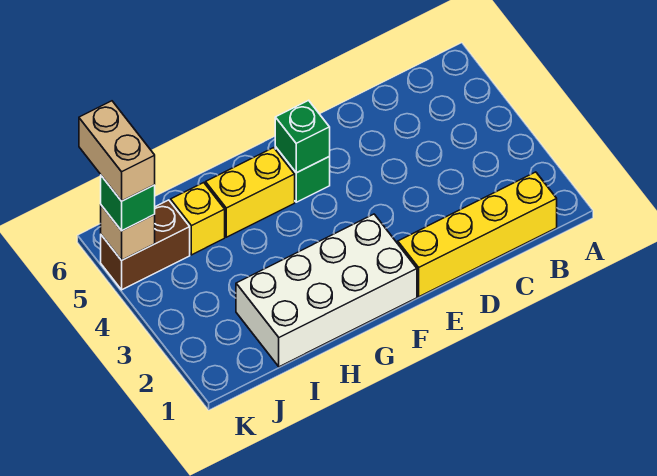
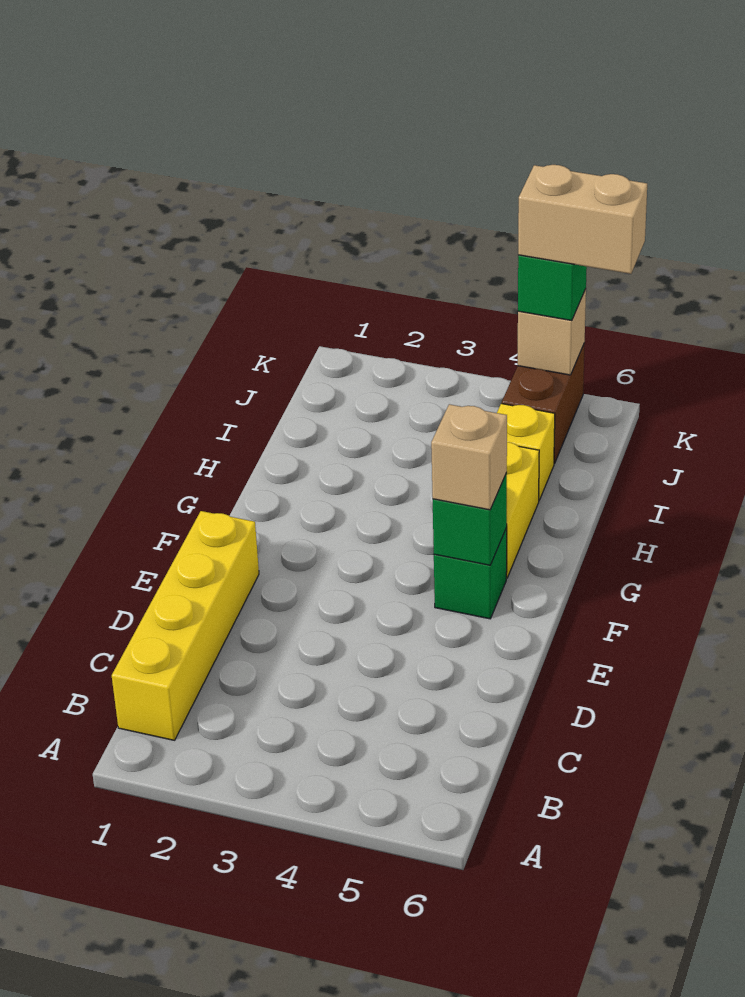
white 2x4 brick [236,214,417,367] -> none
none -> tan 1x1 brick [431,404,507,510]

